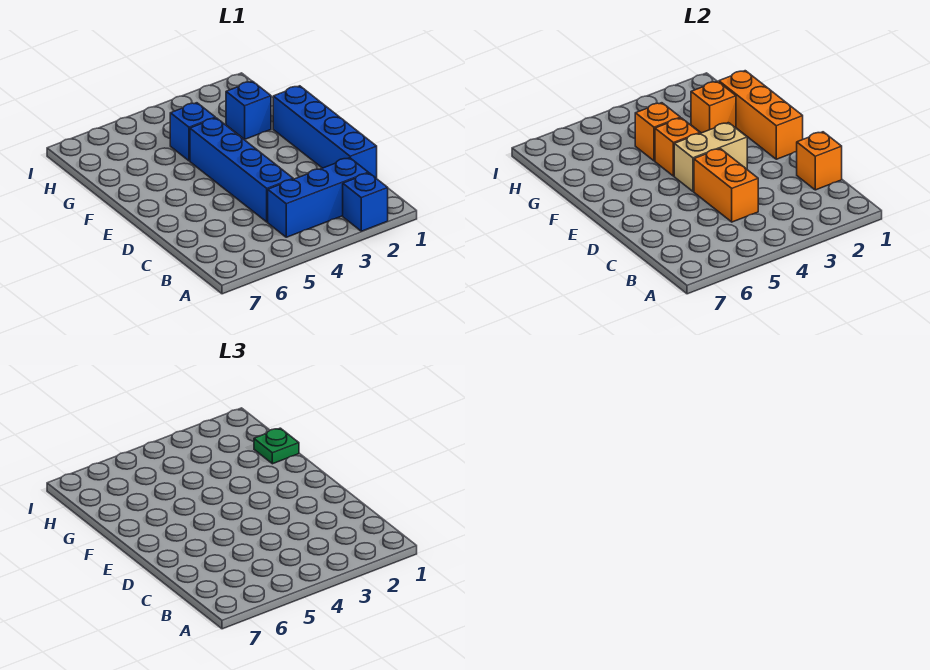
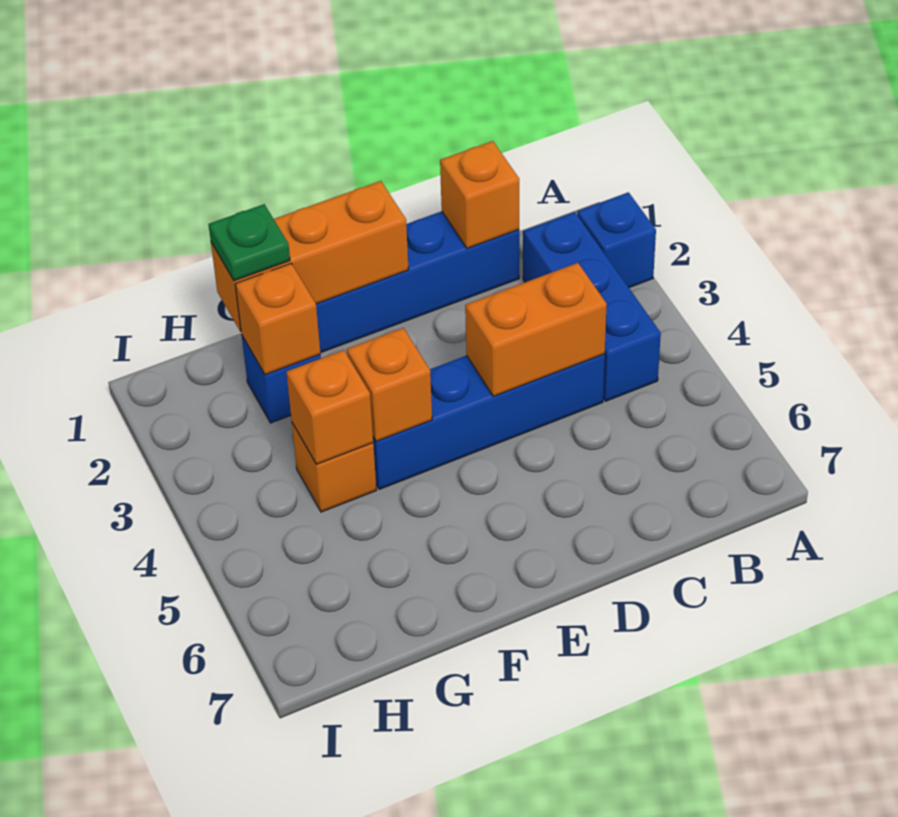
tan 1x2 brick [674,123,747,191] -> none
blue 1x1 brick [170,103,215,161] -> orange 1x1 brick [292,423,376,512]

